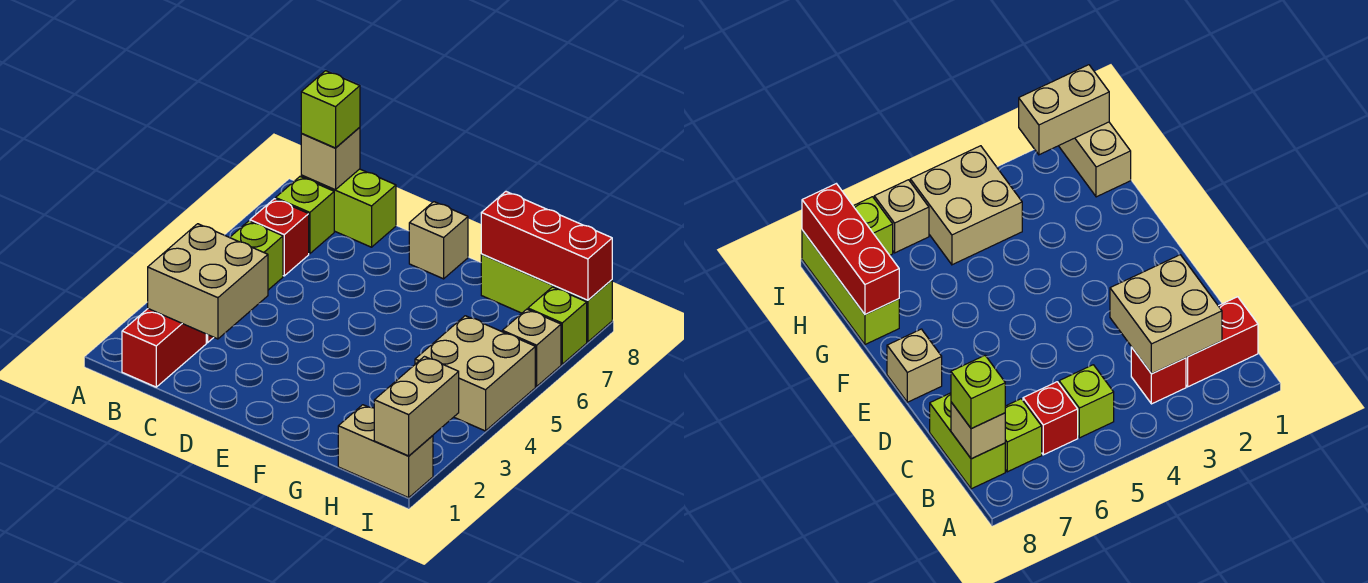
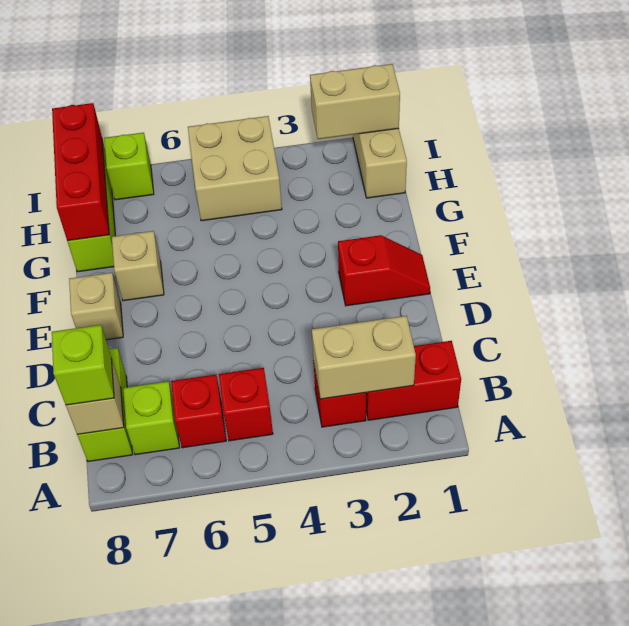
tan 2x2 brick [148,224,268,339] -> tan 1x2 brick [312,316,416,399]
lime 1x1 brick [230,221,283,290] -> red 1x1 brick [219,368,273,441]
none -> red 1x2 slope [338,235,430,306]
tan 1x1 brick [502,309,561,386] -> tan 1x1 brick moved to [112,231,164,301]

